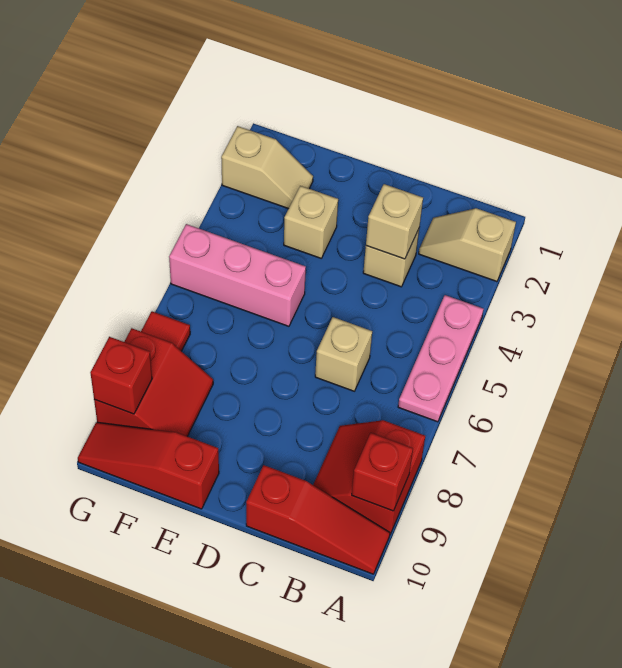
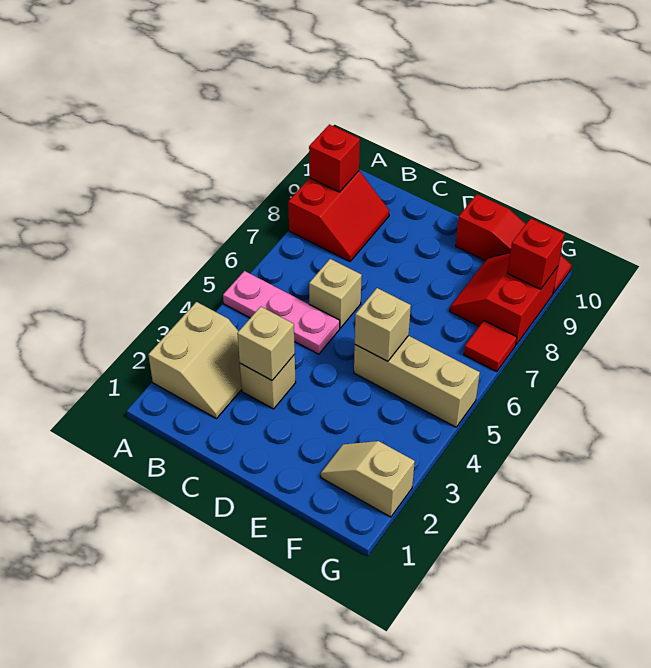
tan 1x2 slope [419,208,516,282] -> tan 2x2 slope [148,302,242,419]
pink 1x3 plate [398,295,484,422] -> pink 1x3 plate turned to [223,271,340,354]
red 1x3 slope [246,465,390,574] -> none
tan 1x1 brick [284,186,338,258] -> tan 1x1 brick moved to [355,288,411,361]
pink 1x3 brick [169,224,306,326] -> tan 1x3 brick [354,336,480,427]

